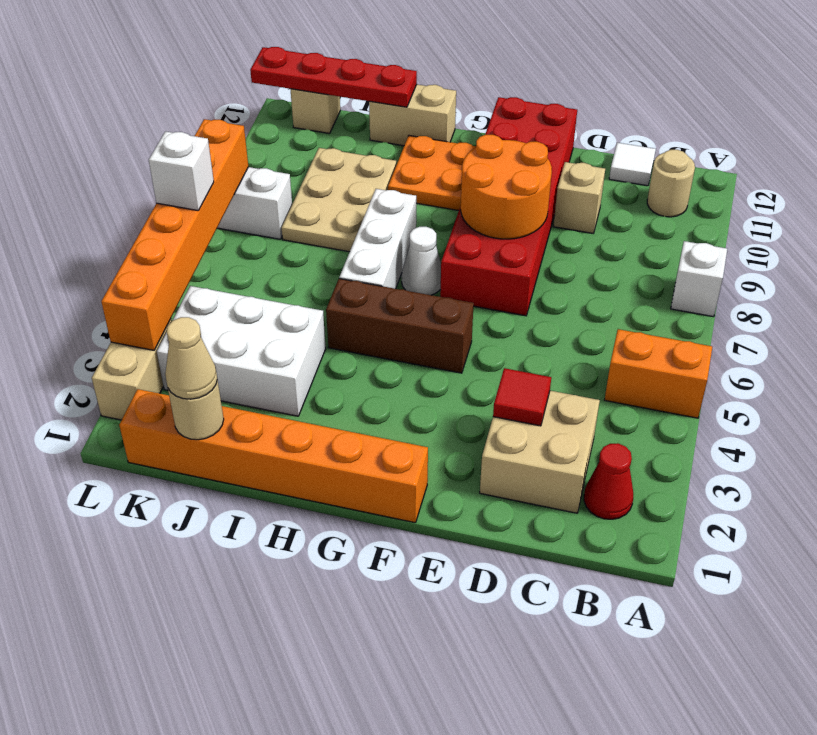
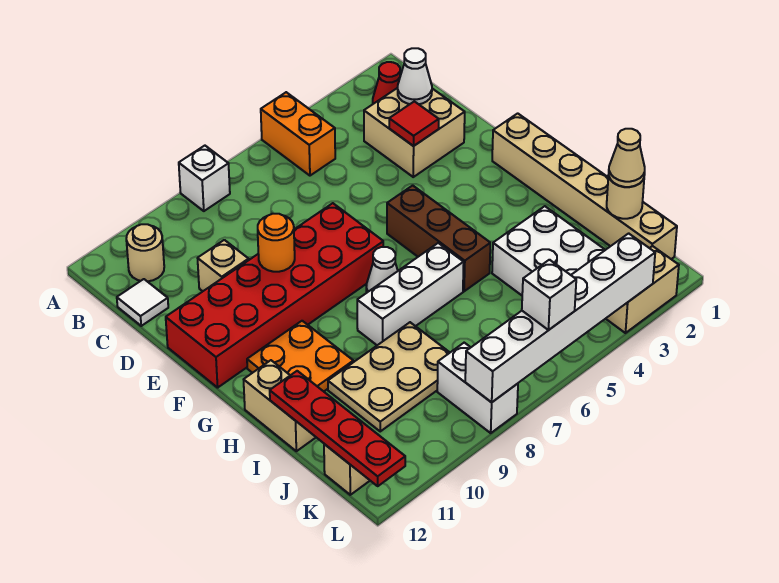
none -> white 1x1 cone [398,48,432,104]
orange 2x2 round brick [461,135,552,239] -> orange 1x1 round brick [258,214,295,272]
orange 1x6 brick [119,389,428,523] -> tan 1x6 brick [492,113,677,259]
orange 1x6 brick [101,119,248,350] -> white 1x6 brick [465,233,655,402]

